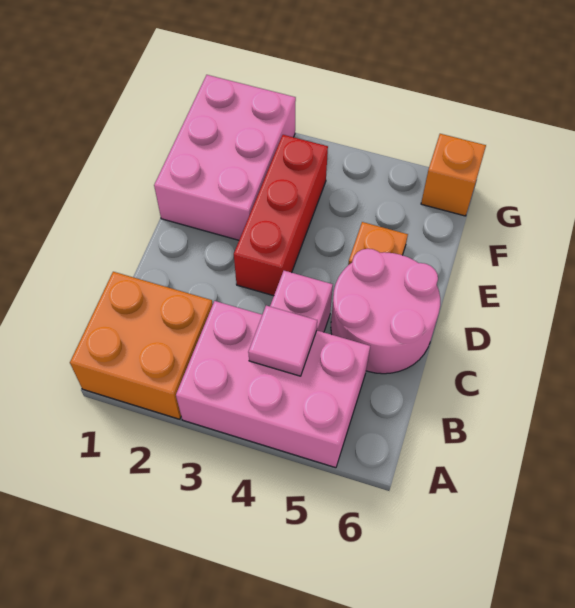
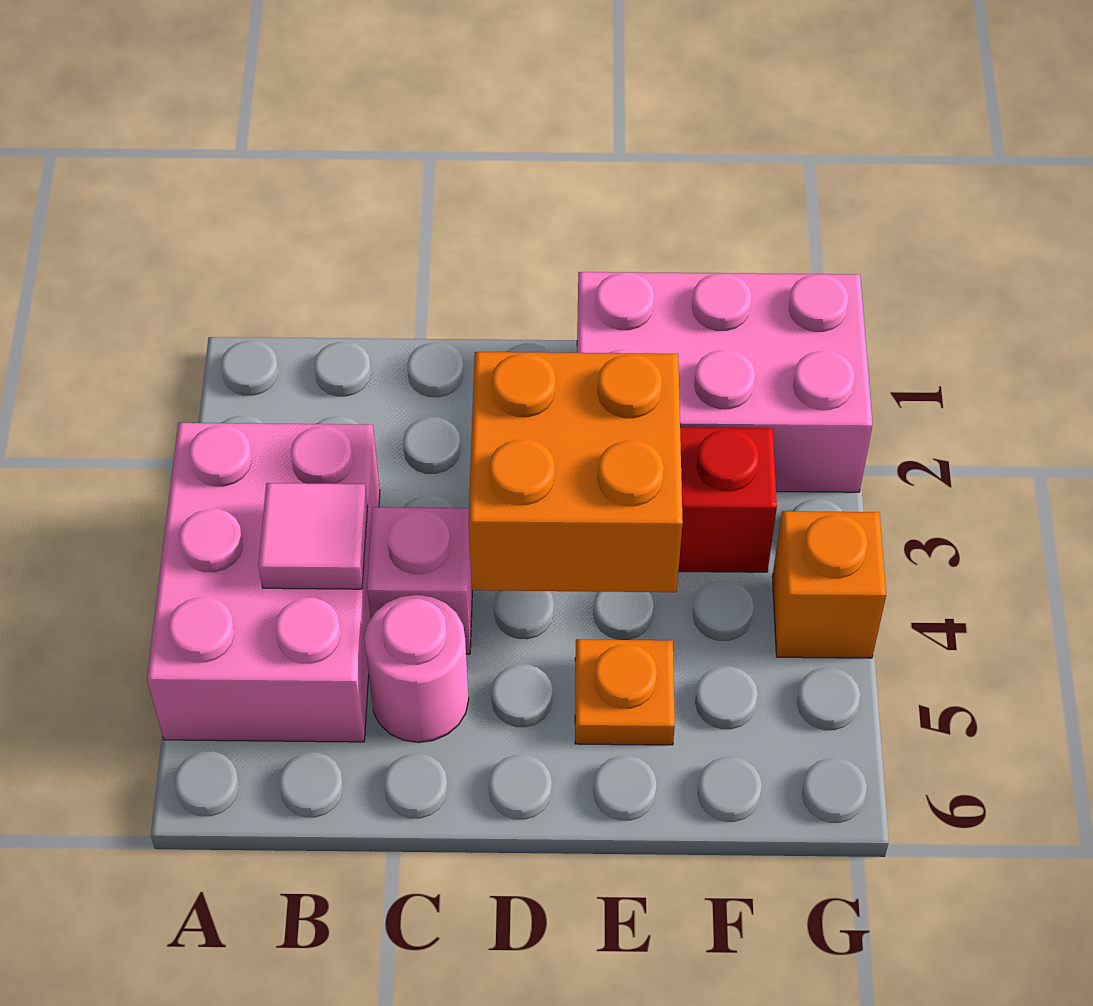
orange 2x2 brick [70,272,213,419] -> orange 2x2 brick moved to [469,352,683,592]
pink 2x2 round brick [331,249,440,374] -> pink 1x1 round brick [364,595,469,743]
orange 1x1 brick [421,134,486,216] -> orange 1x1 brick moved to [772,511,886,658]

